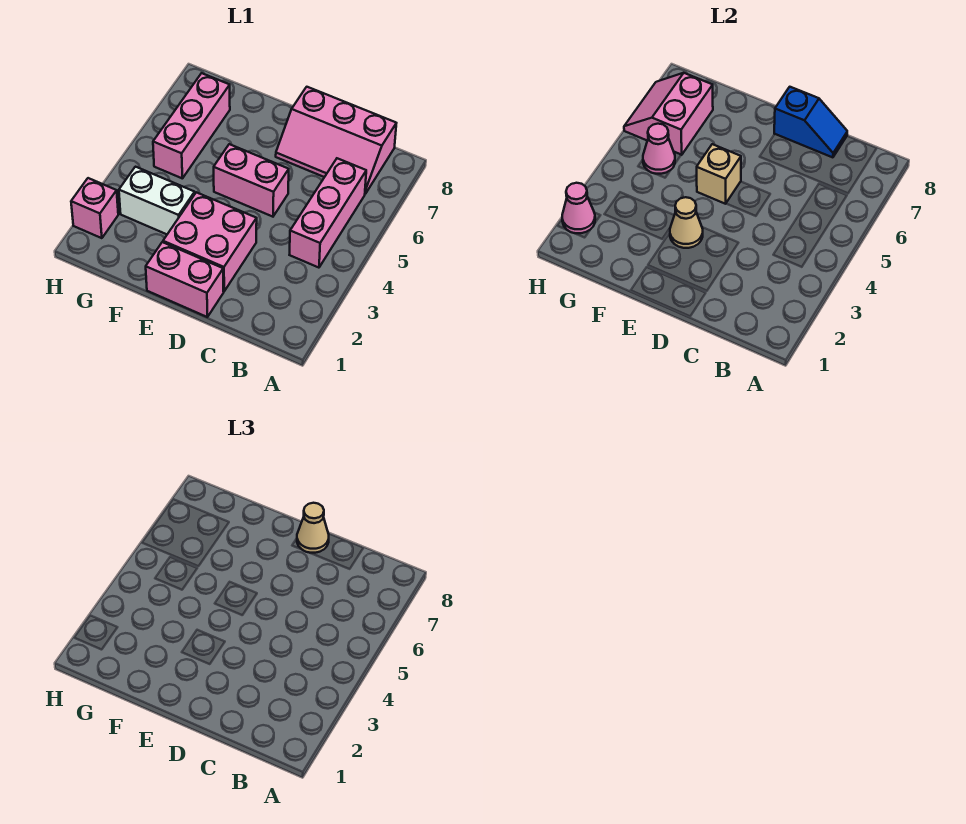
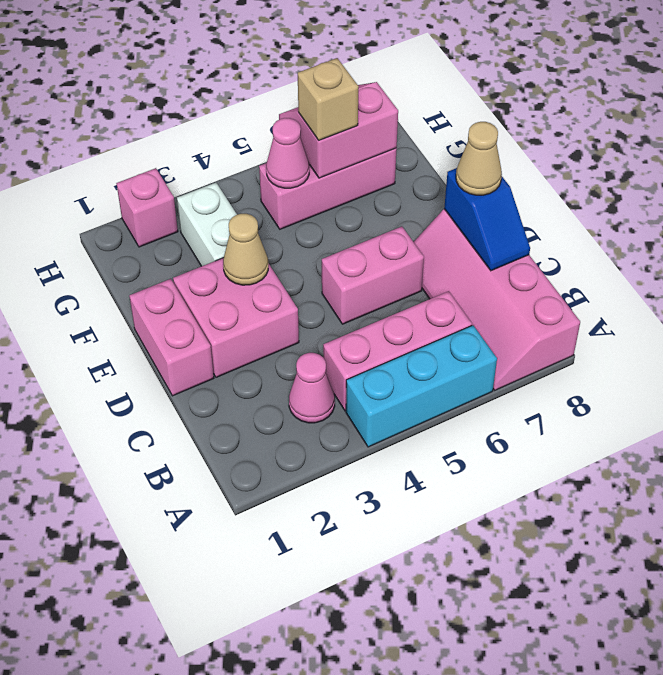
none -> cyan 1x3 brick [346,325,497,447]
pink 2x3 slope [276,87,396,194] -> pink 2x4 slope [414,209,580,390]
pink 1x2 brick [214,144,289,217] -> pink 1x2 brick turned to [322,226,424,324]
tan 1x1 brick [697,144,741,204] -> tan 1x1 brick moved to [298,58,359,140]
pink 1x1 cone [562,183,595,234] -> pink 1x1 cone moved to [289,353,335,423]

